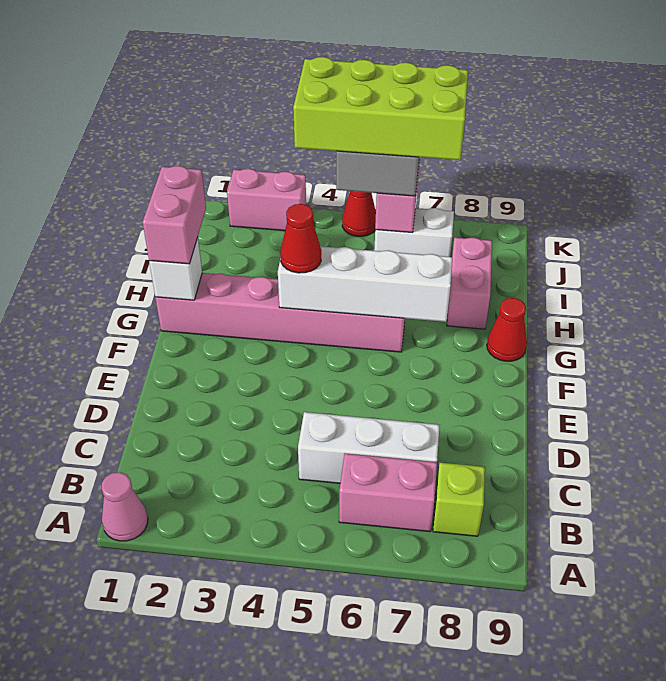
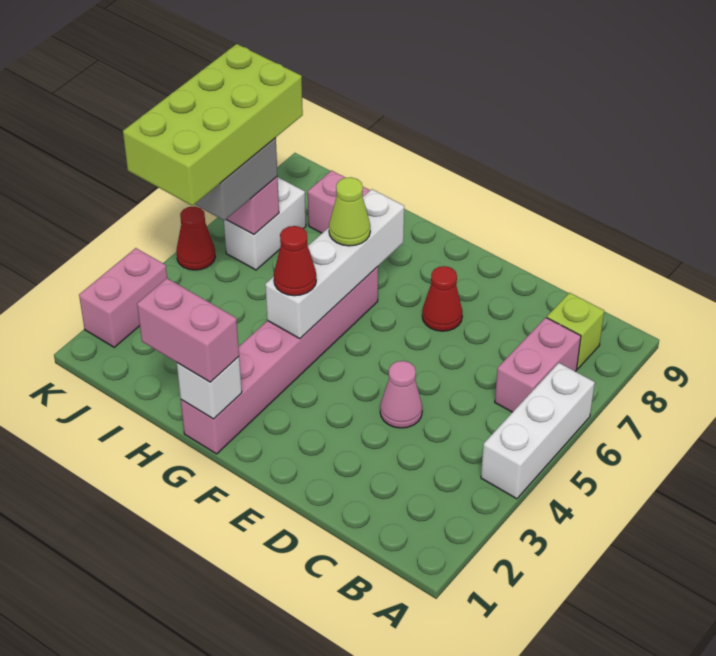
pink 1x1 cone [102,472,148,541] -> pink 1x1 cone moved to [380,361,422,428]
white 1x3 brick [298,412,440,483] -> white 1x3 brick moved to [481,363,595,499]
none -> lime 1x1 cone [329,177,370,246]
red 1x1 cone [487,298,527,361] -> red 1x1 cone moved to [422,266,462,331]

